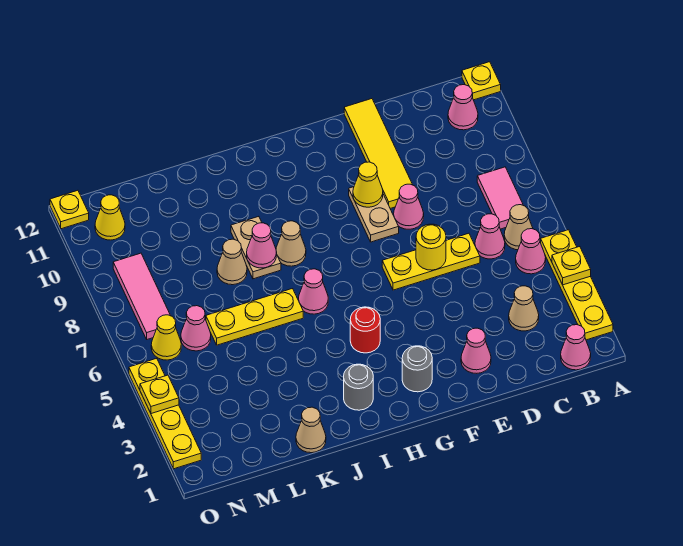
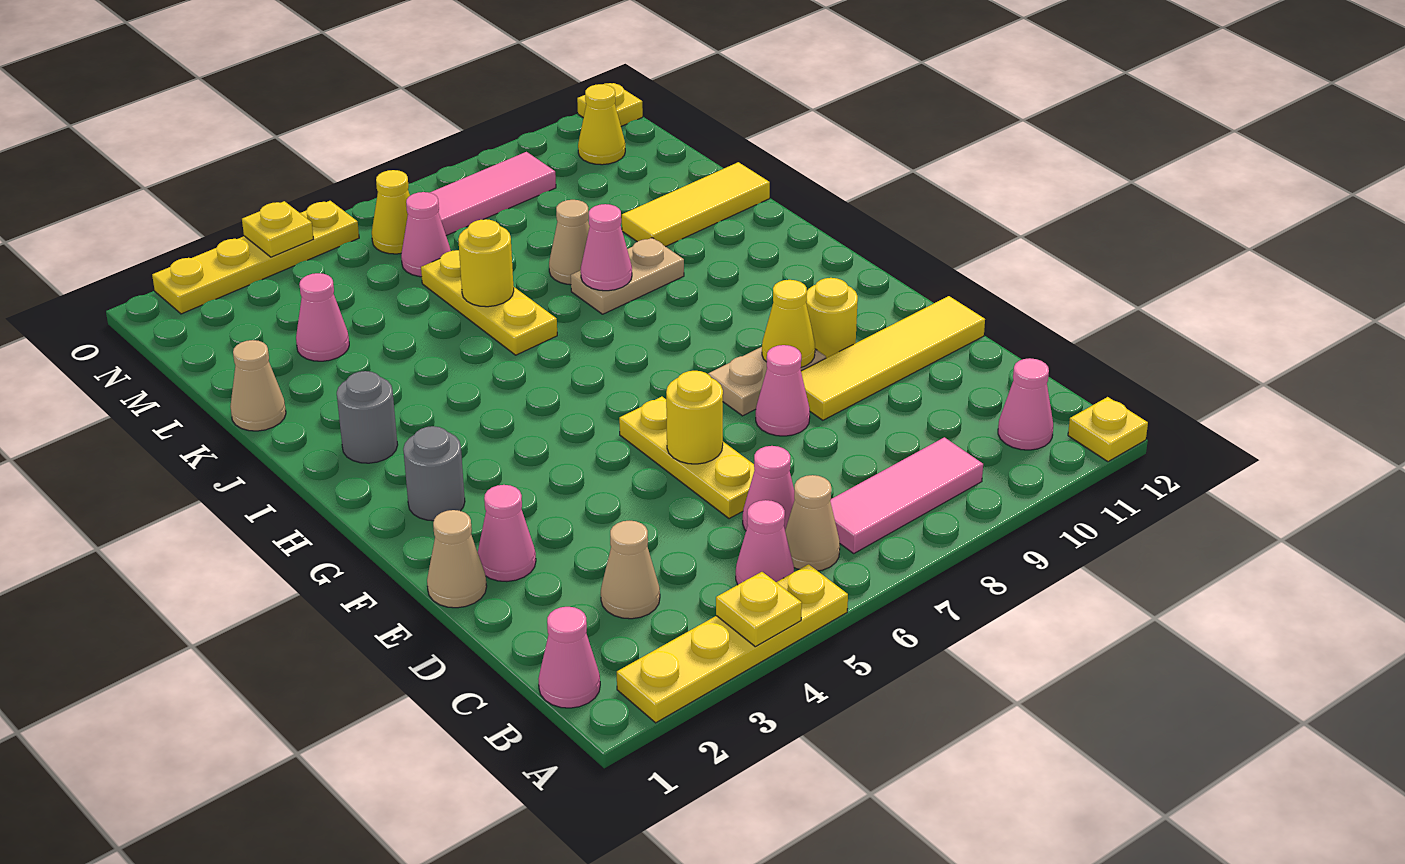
pink 1x2 tile [477,167,523,229] -> pink 1x3 tile [830,437,983,553]
none -> yellow 1x1 round brick [806,278,858,358]
red 1x1 round brick [350,307,380,353] -> none
pink 1x1 cone [298,269,328,314] -> pink 1x1 cone moved to [296,273,349,361]
tan 1x1 cone [276,221,306,266] -> tan 1x1 cone moved to [427,510,487,608]
none -> yellow 1x1 round brick [458,219,514,307]
none -> yellow 1x3 tile [621,162,770,247]

